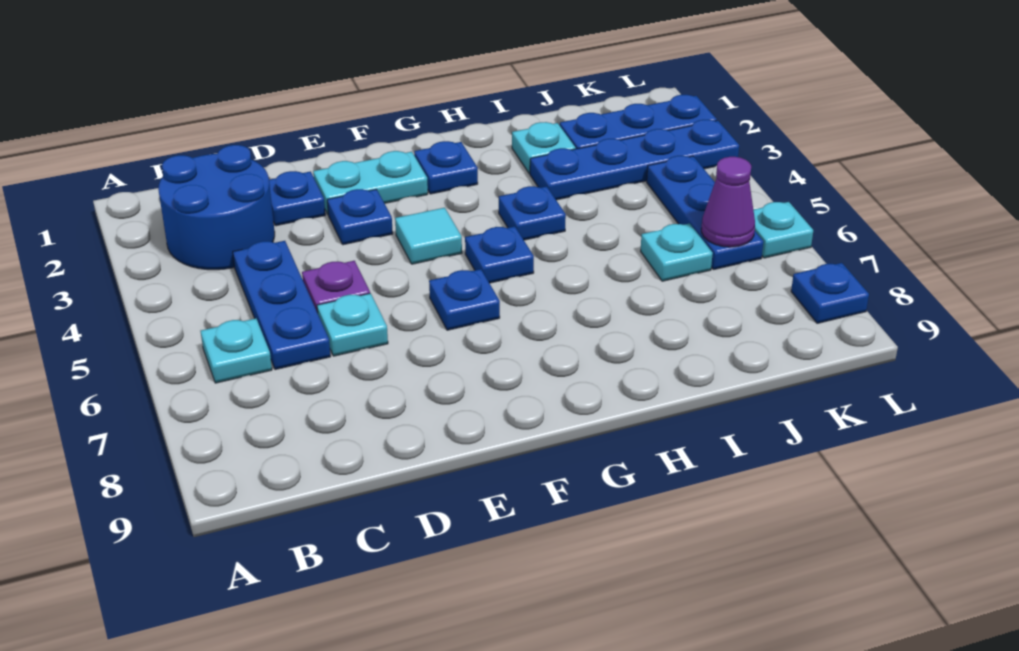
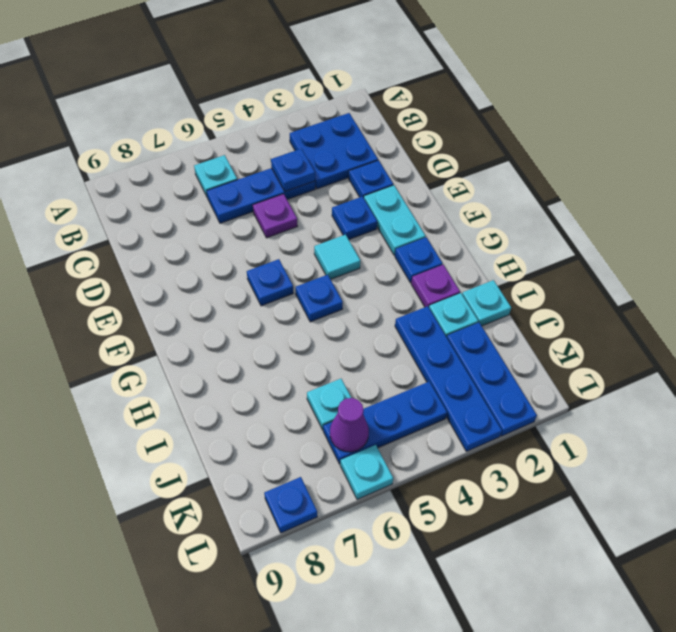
blue 2x2 round brick [158,145,275,270] -> blue 2x2 plate [290,113,378,189]
cyan 1x1 plate [317,293,388,356] -> cyan 1x1 plate moved to [462,280,511,326]
none -> purple 1x1 plate [411,265,460,307]
blue 1x1 plate [499,186,566,240] -> blue 1x1 plate moved to [271,149,315,192]

